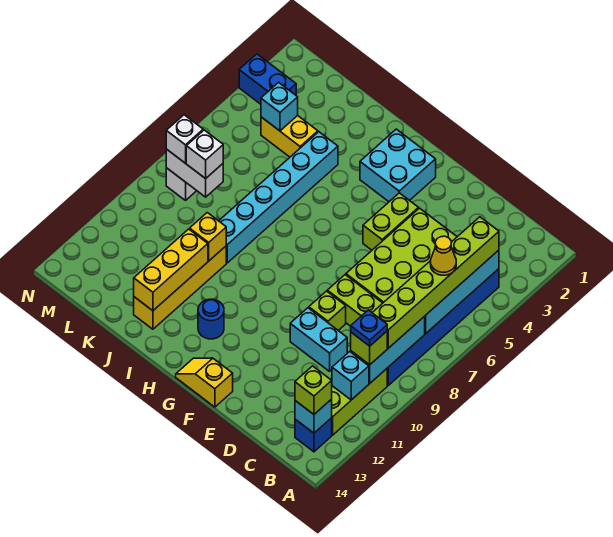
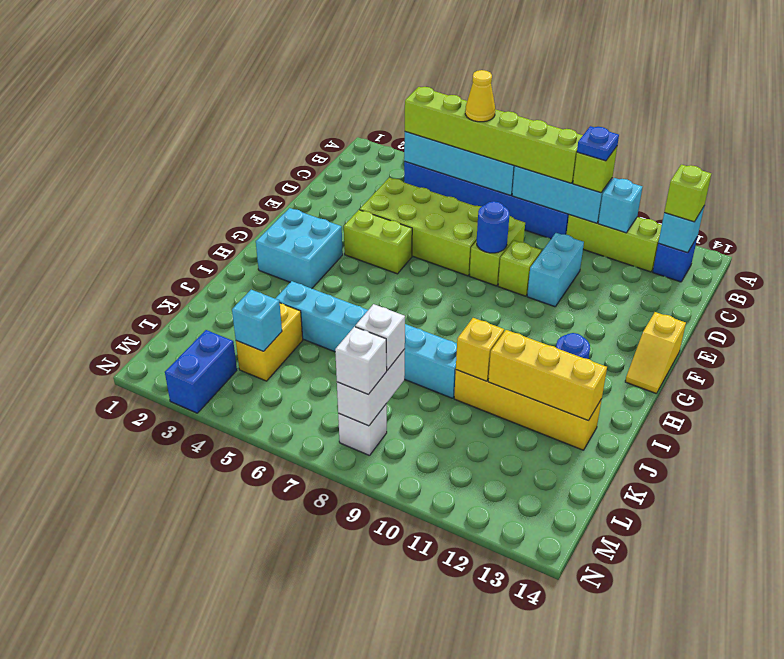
none -> blue 1x1 round brick [477,201,509,253]

